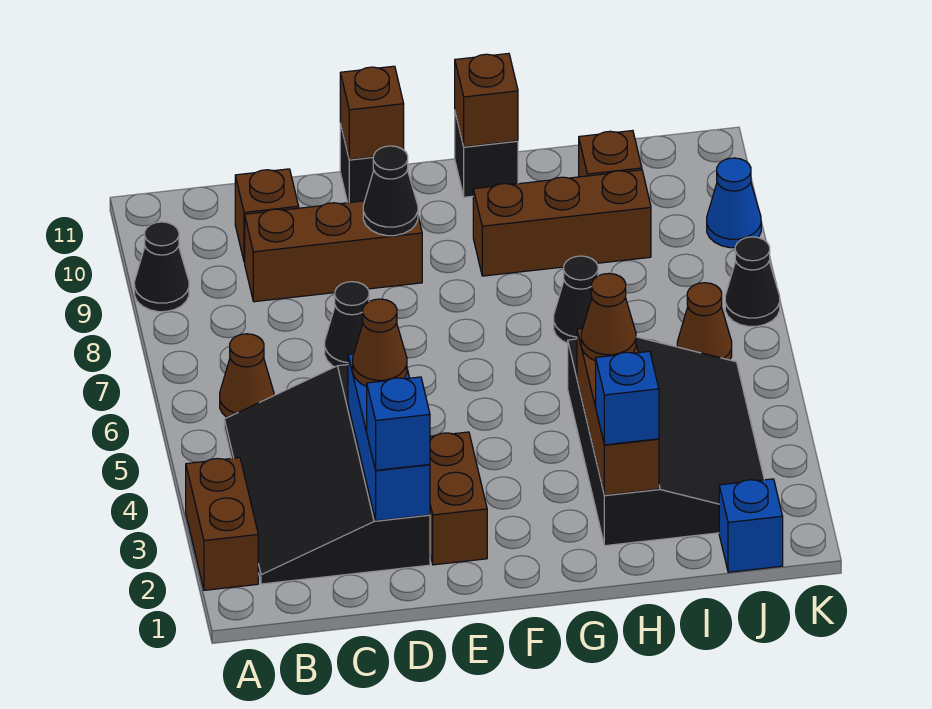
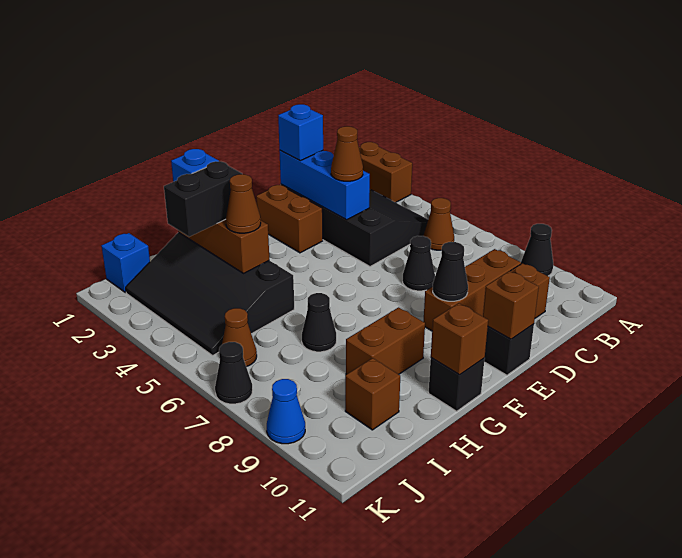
brown 1x3 brick [473,170,651,276] -> brown 1x2 brick [346,307,425,374]
none -> black 1x2 brick [164,161,242,237]

